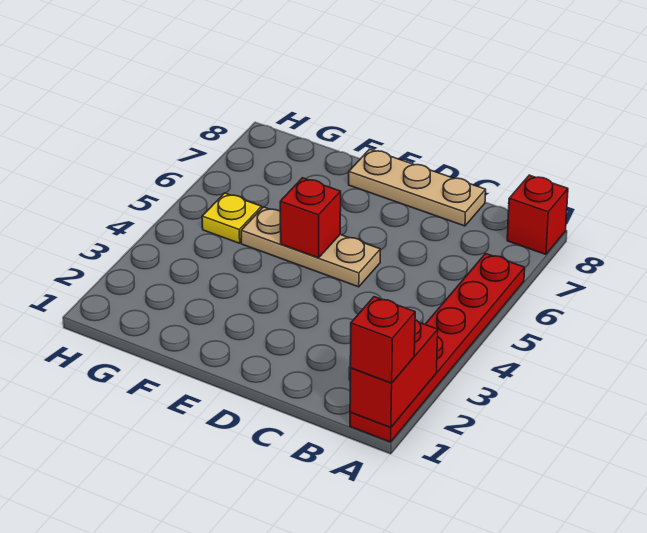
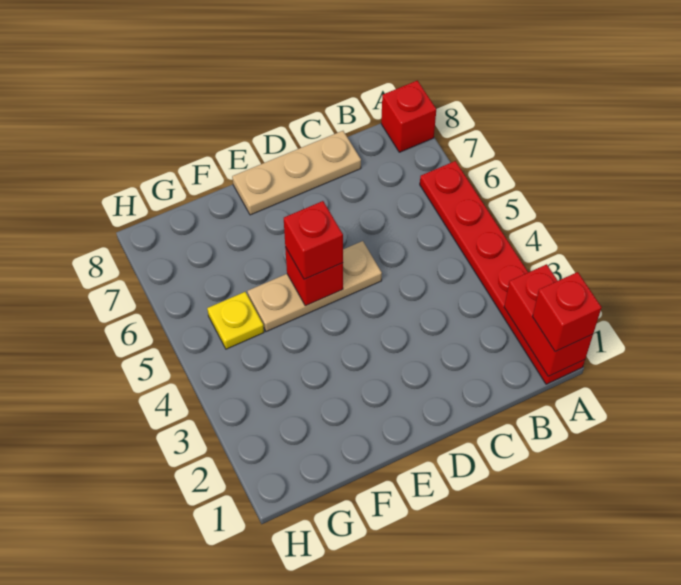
none -> red 1x1 brick [284,201,343,279]

